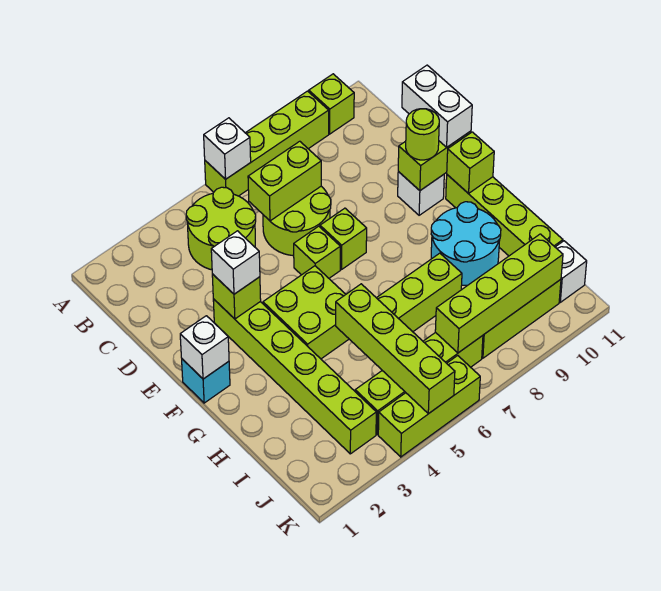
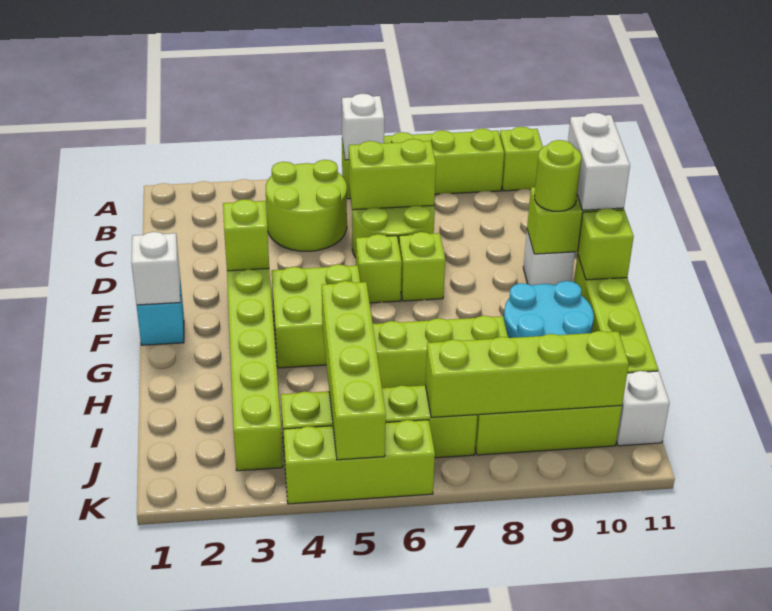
white 1x1 brick [211,231,260,294] -> none

